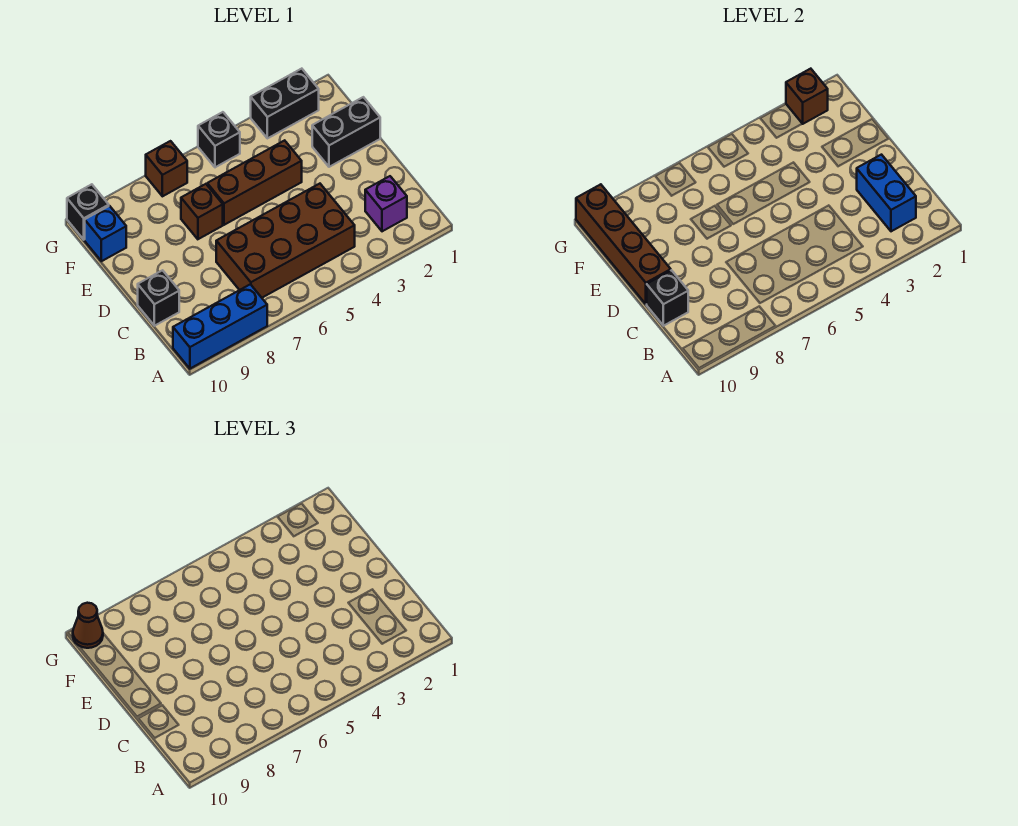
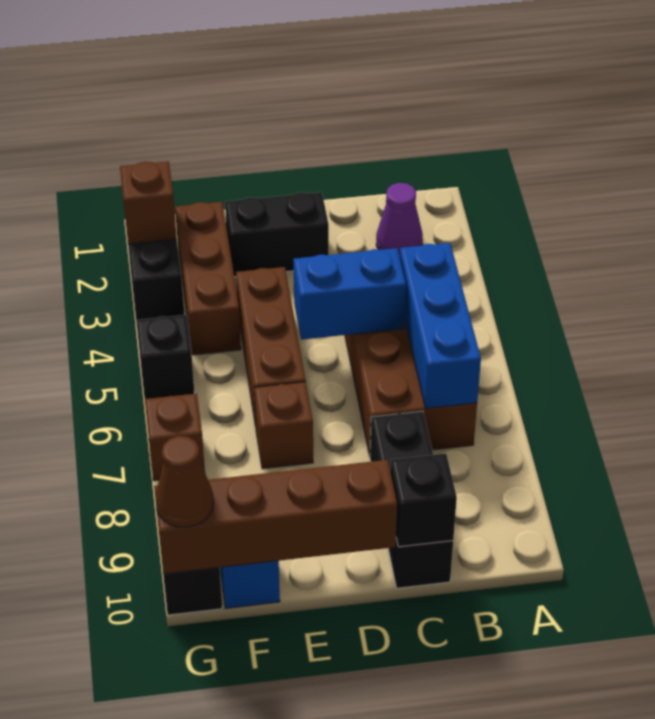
blue 1x3 brick [173,284,267,369] -> blue 1x3 brick moved to [399,243,481,408]
purple 1x1 brick [365,176,407,231] -> purple 1x1 cone [376,183,423,255]
blue 1x2 brick [857,155,916,231] -> blue 1x2 brick moved to [293,248,406,340]
black 1x1 brick [138,270,179,326] -> black 1x3 brick [370,411,453,588]
black 1x2 brick [312,97,380,167] -> black 1x2 brick turned to [225,192,329,277]
none -> brown 1x3 brick [175,202,241,355]

